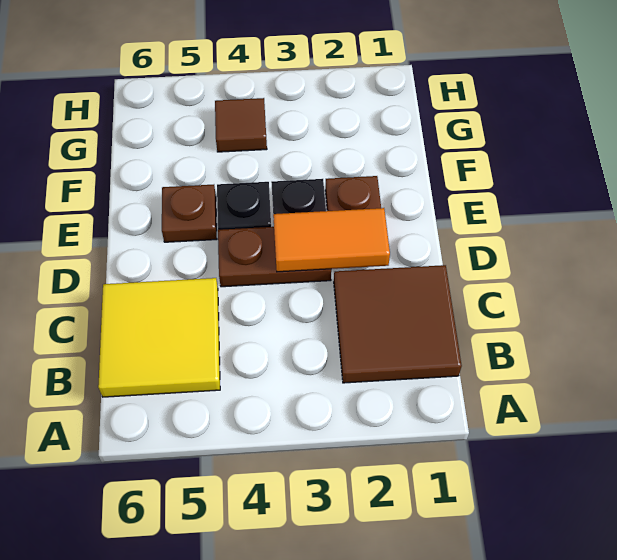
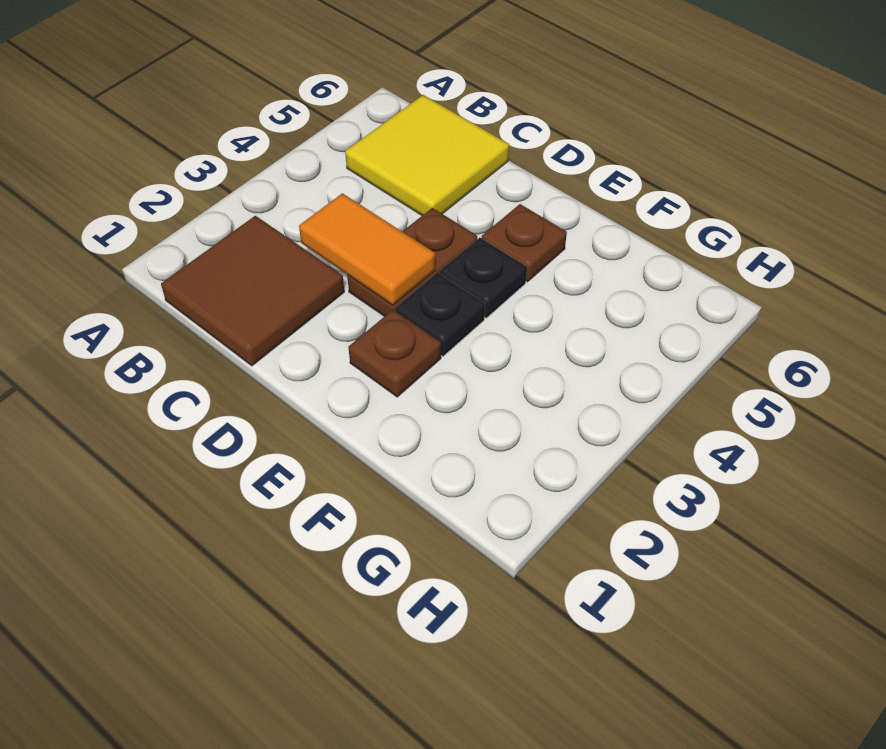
orange 1x2 tile [273,208,390,272] -> orange 1x2 tile turned to [299,193,435,305]
brown 1x1 tile [215,98,267,152] -> none

